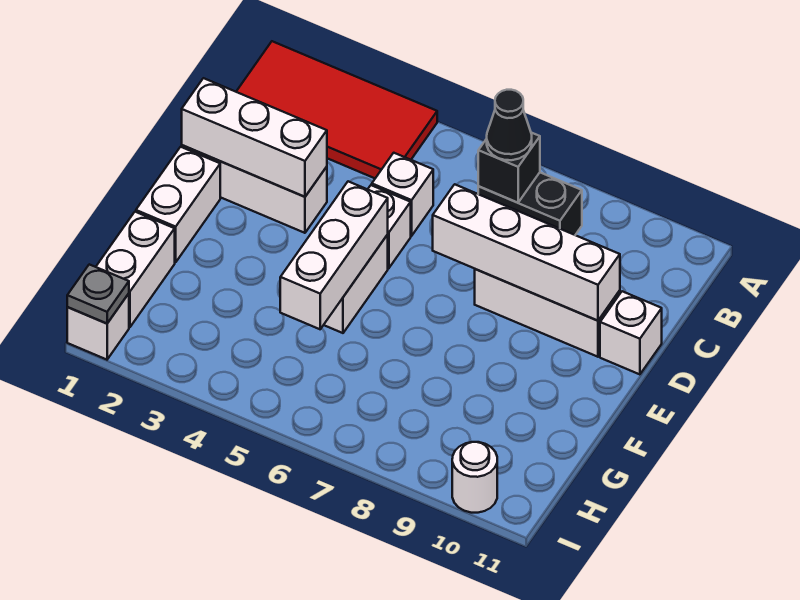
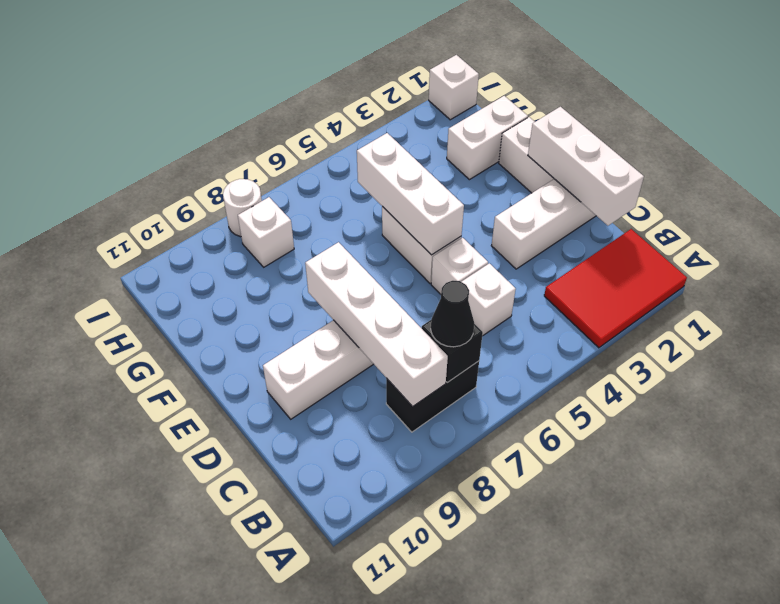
red 2x4 tile [236,41,437,178] -> red 2x3 tile [544,229,687,348]
white 1x3 brick [182,78,327,197] -> white 1x3 brick turned to [528,107,644,226]
white 1x4 brick [433,184,620,321] -> white 1x4 brick turned to [305,242,448,407]
white 1x1 brick [600,291,662,374] -> white 1x1 brick moved to [238,197,294,267]
white 1x2 brick [96,212,175,327] -> white 1x2 brick turned to [447,96,528,180]
grey 1x1 plate [67,264,129,324] -> none
white 1x1 round brick [452,442,497,513] -> white 1x1 round brick moved to [223,179,262,237]

